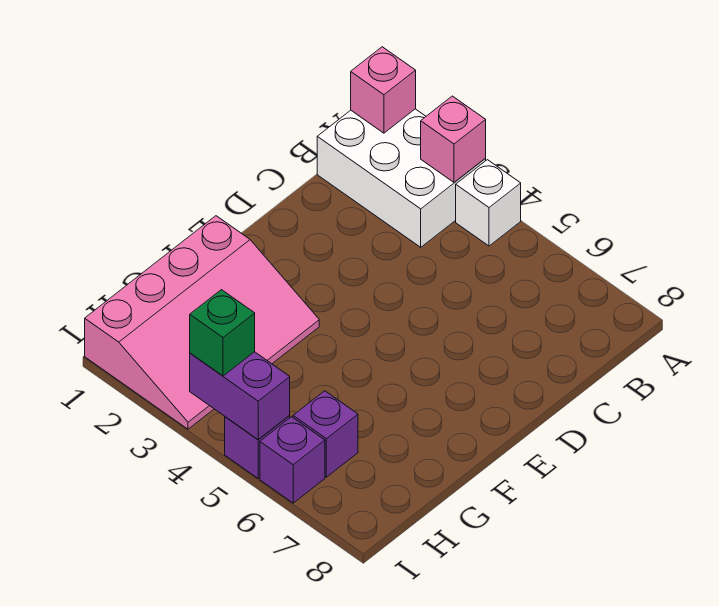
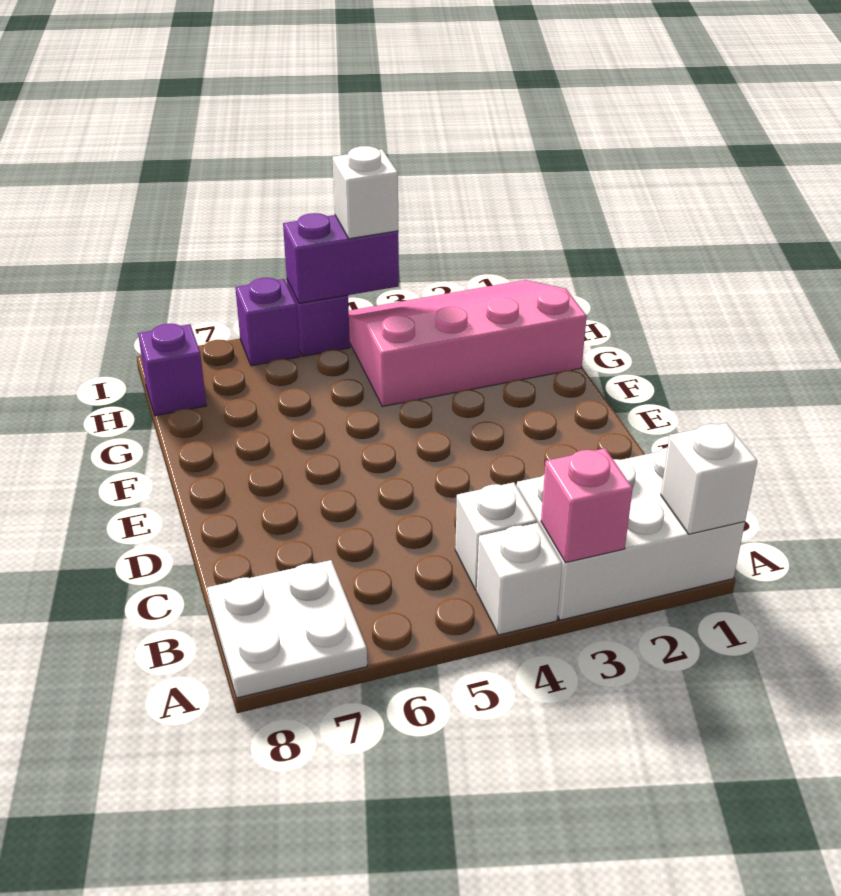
pink 1x1 brick [351,47,416,133] -> white 1x1 brick [661,423,757,534]
none -> white 2x2 plate [207,560,367,698]
none -> white 1x1 brick [455,482,537,590]
pink 3x4 slope [85,216,319,429] -> pink 3x4 slope turned to [349,280,587,407]
purple 1x1 brick [293,391,358,477] -> purple 1x1 brick moved to [138,323,207,416]
green 1x1 brick [190,290,255,376] -> white 1x1 brick [333,146,398,239]

